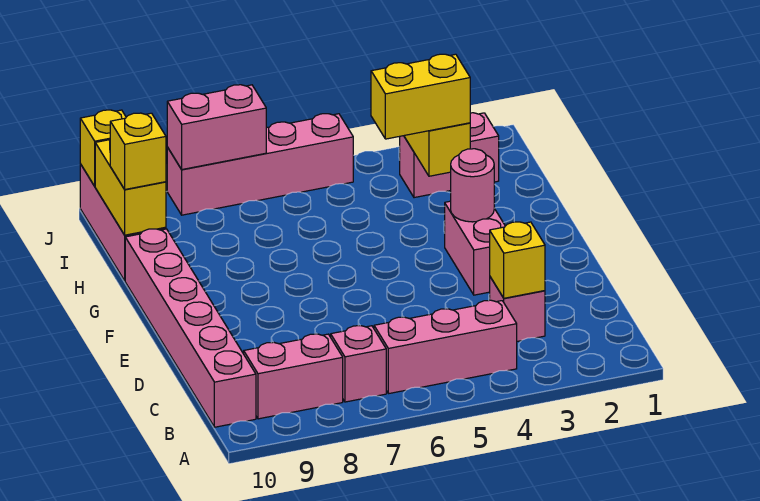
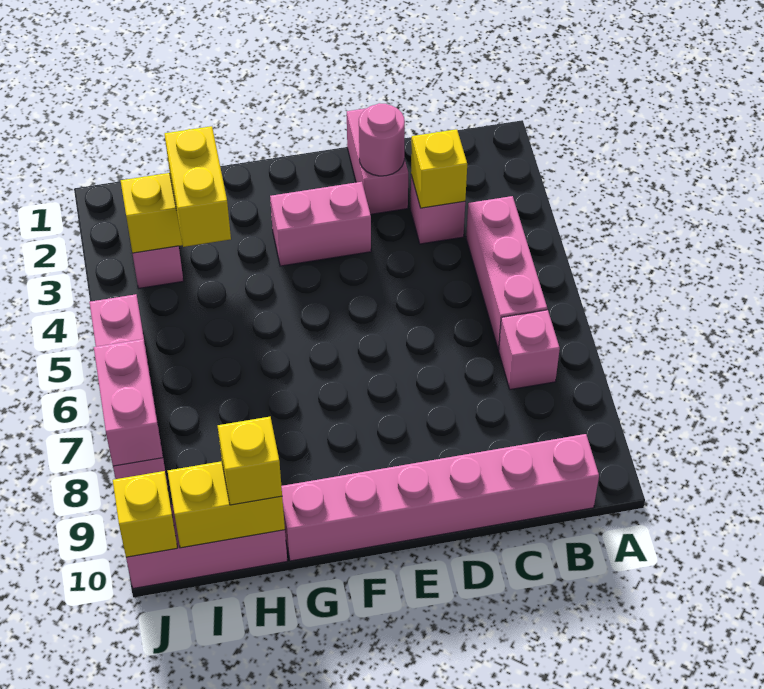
pink 1x2 brick [244,334,343,419] -> pink 1x2 brick moved to [347,108,408,214]
pink 1x1 round brick [451,149,494,222] -> pink 1x1 round brick moved to [359,103,405,176]

